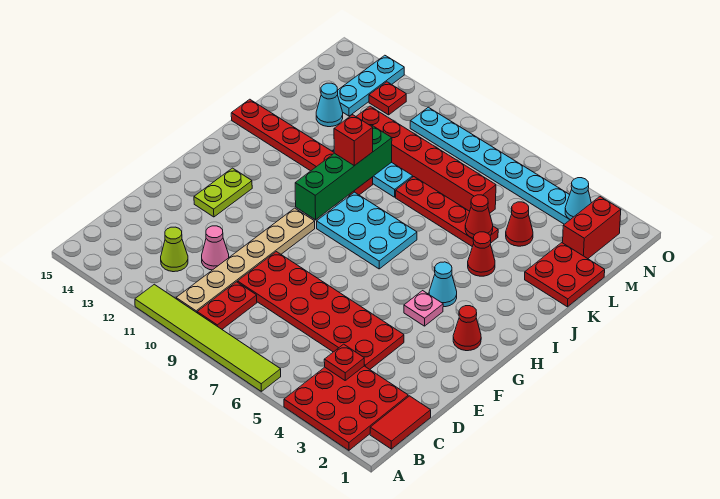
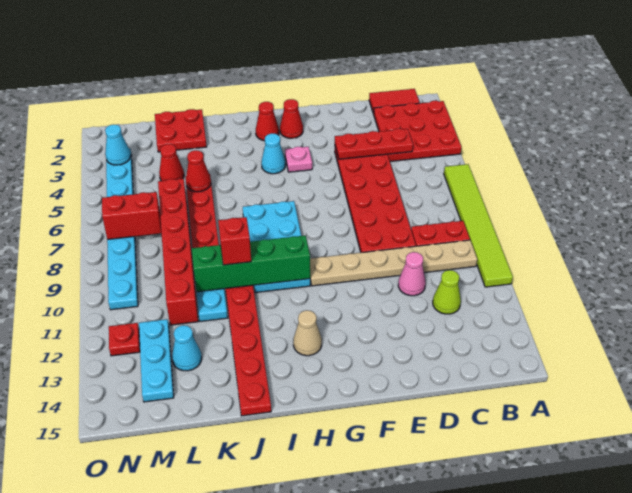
red 1x1 plate [324,344,364,380] -> red 1x3 plate [335,129,413,159]
lime 1x2 plate [194,168,252,217] -> none
cyan 2x3 plate [317,192,417,269] -> cyan 2x4 plate [243,201,310,293]
none -> tan 1x1 cone [293,310,322,356]
red 1x1 cone [468,232,495,276] -> red 1x1 cone moved to [256,102,279,141]
red 1x2 brick [563,197,621,259] -> red 1x2 brick moved to [102,192,162,240]
cyan 1x3 plate [337,55,404,116] -> cyan 1x3 plate turned to [139,319,174,402]

